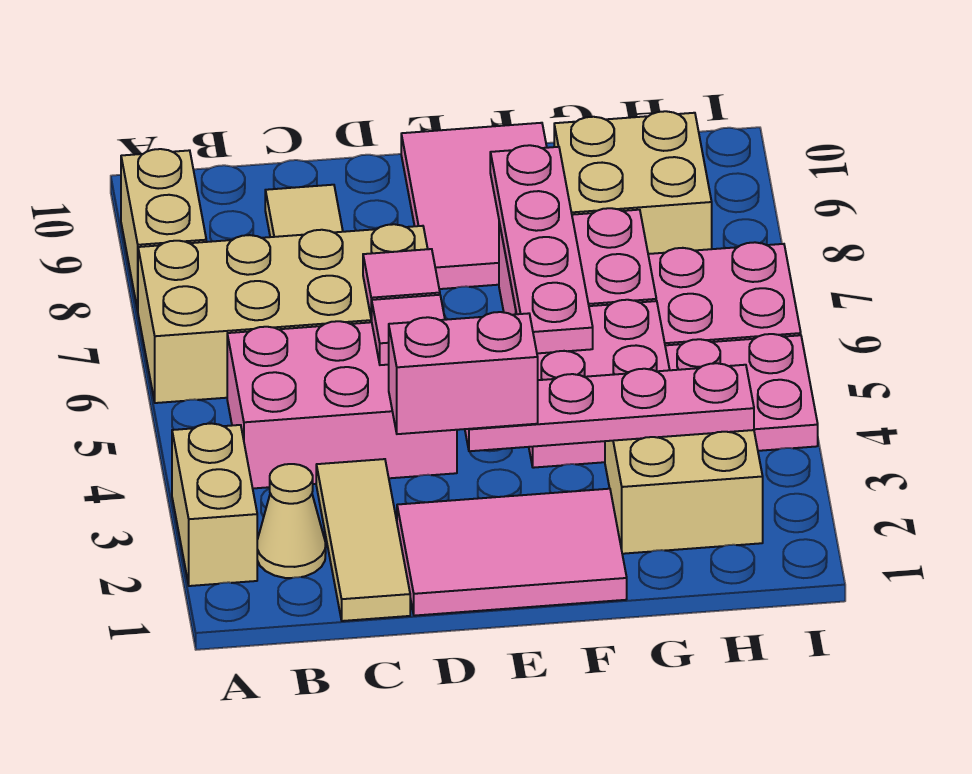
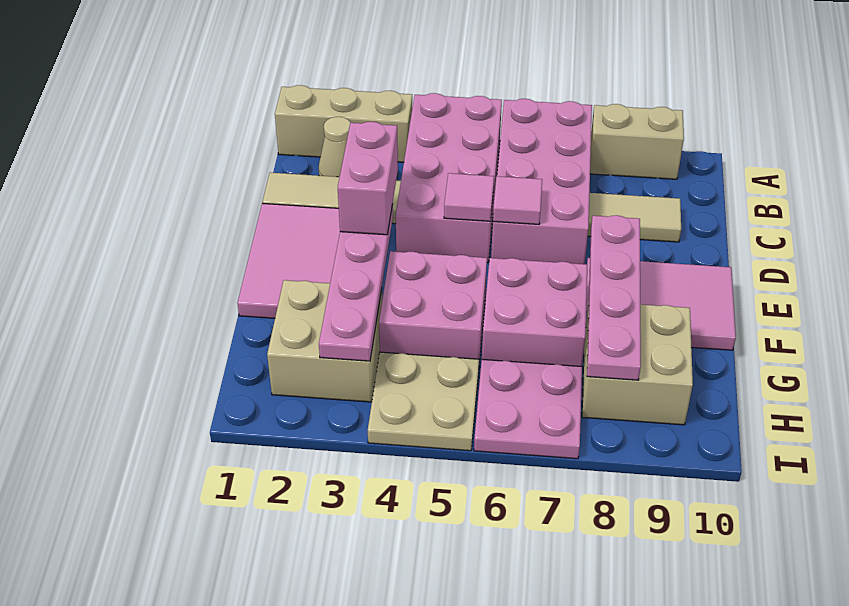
tan 1x2 brick [172,423,257,586] -> tan 1x3 brick [275,85,412,162]
tan 2x4 brick [138,224,428,403] -> pink 2x4 brick [491,99,592,264]
pink 2x3 brick [227,321,457,488] -> pink 2x4 brick [396,93,502,263]
pink 1x4 plate [490,145,593,353] -> pink 1x4 plate turned to [587,215,641,380]
pink 2x2 plate [665,334,818,451] -> tan 2x2 plate [368,352,479,451]

